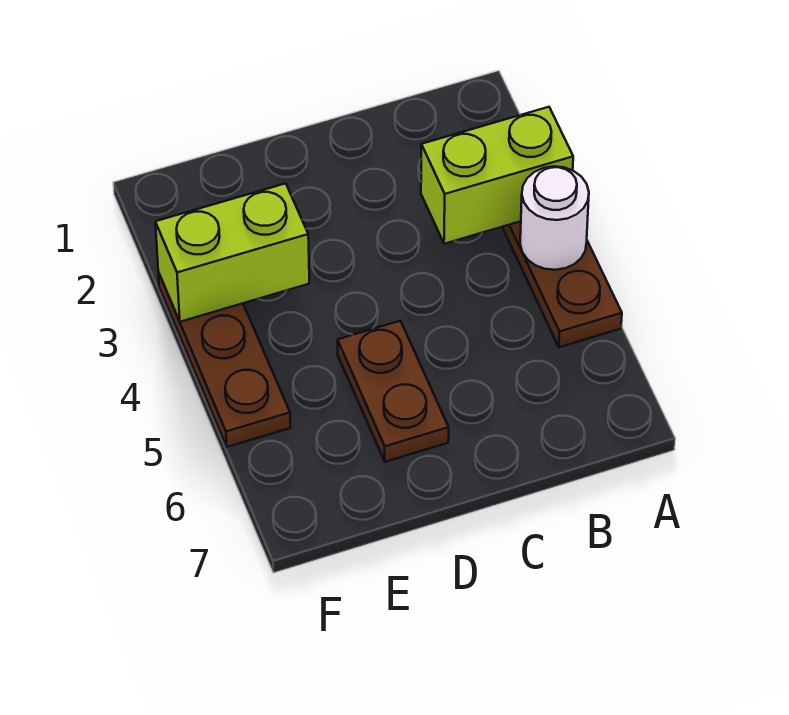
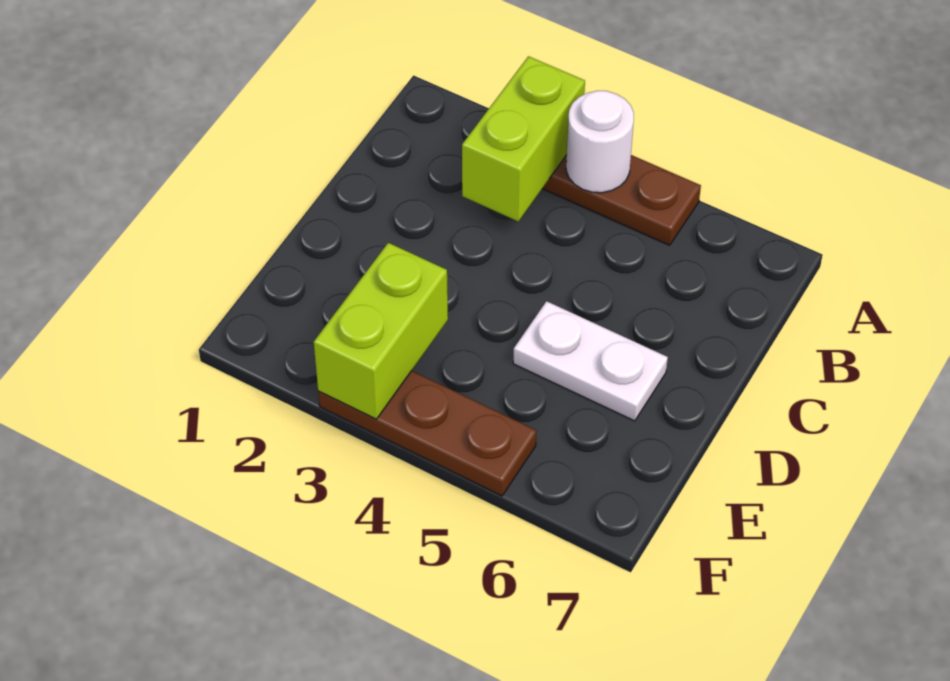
brown 1x2 plate [338,321,449,462] -> white 1x2 plate [513,301,668,421]

